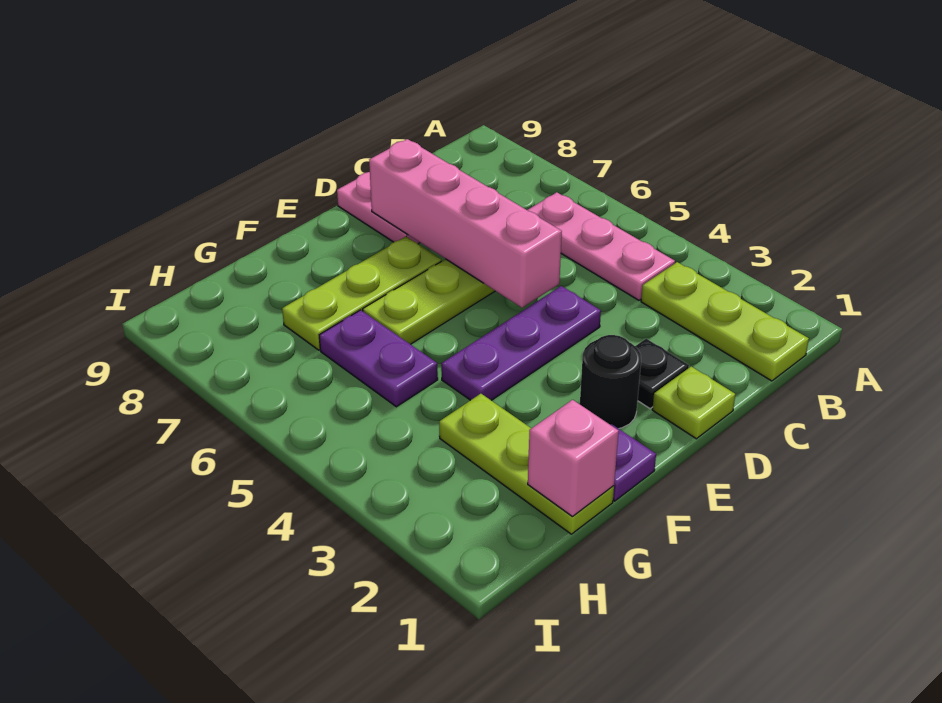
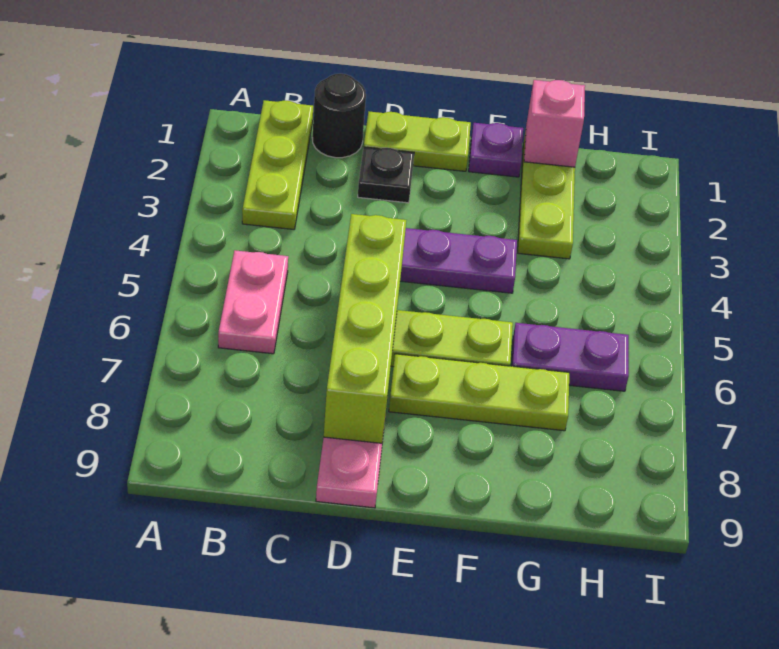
pink 1x3 plate [528,192,675,300] -> pink 1x2 plate [218,250,288,354]
lime 1x1 plate [652,367,735,439] -> lime 1x2 plate [364,112,471,171]
pink 1x4 brick [369,139,562,308] -> lime 1x4 brick [324,214,406,443]
black 1x1 round brick [580,335,641,429] -> black 1x1 round brick moved to [313,74,366,158]
purple 1x2 plate [319,310,438,407] -> purple 1x2 plate turned to [511,323,629,391]

